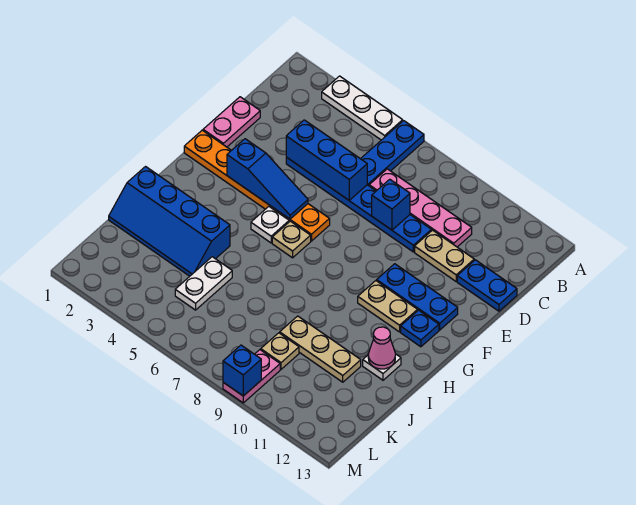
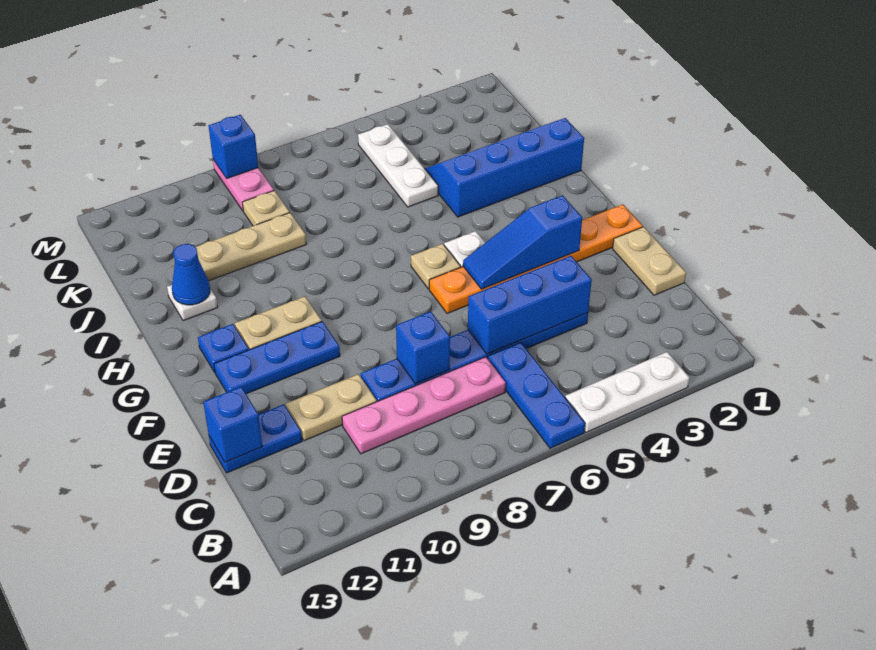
pink 1x2 plate [203,97,260,147] -> tan 1x2 plate [613,227,686,295]
none -> blue 1x1 brick [203,387,262,462]
pink 1x1 cone [368,327,395,369] -> blue 1x1 cone [172,244,210,305]
white 1x2 plate [175,257,232,310] -> white 1x3 plate [358,124,438,207]

